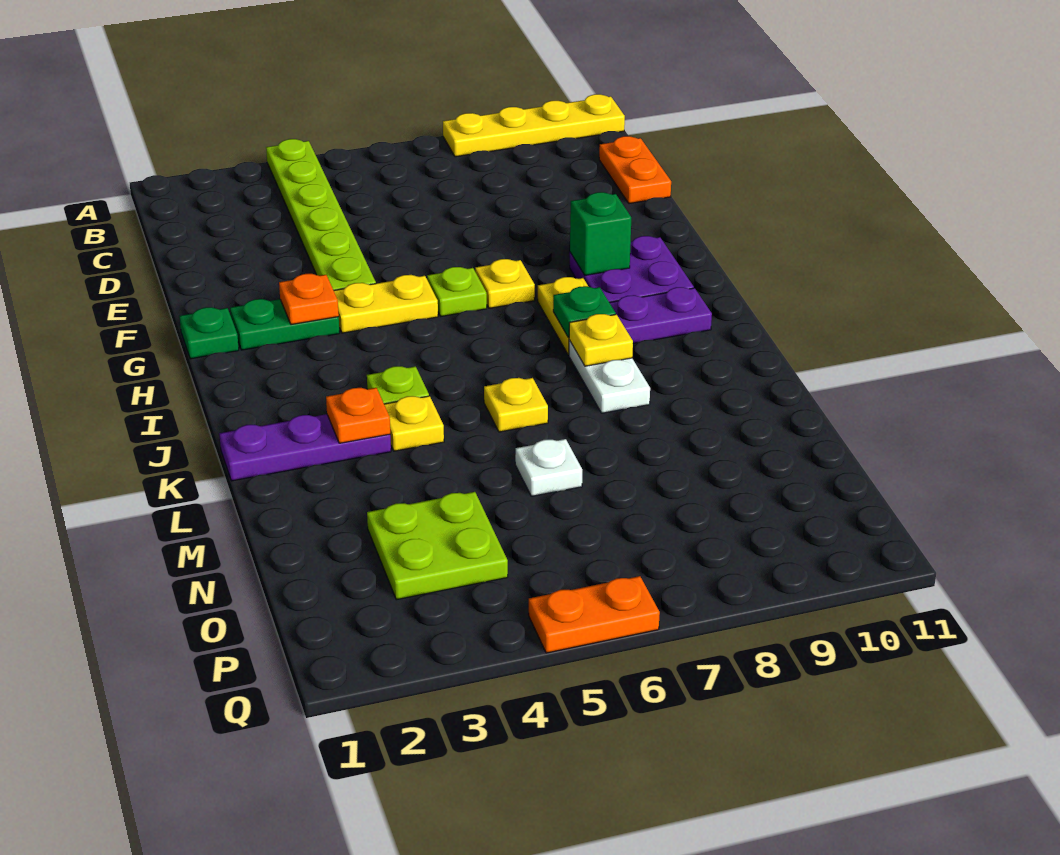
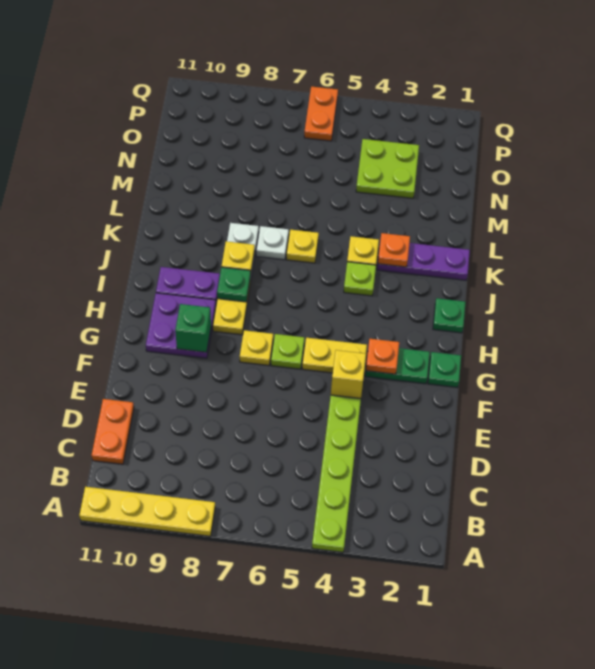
none -> yellow 1x1 brick [331,350,366,399]
none -> green 1x1 plate [433,298,466,333]
white 1x1 plate [515,439,582,496] -> white 1x1 plate moved to [256,226,289,260]
orange 1x2 plate [529,576,660,653] -> orange 1x2 plate turned to [304,86,338,141]

